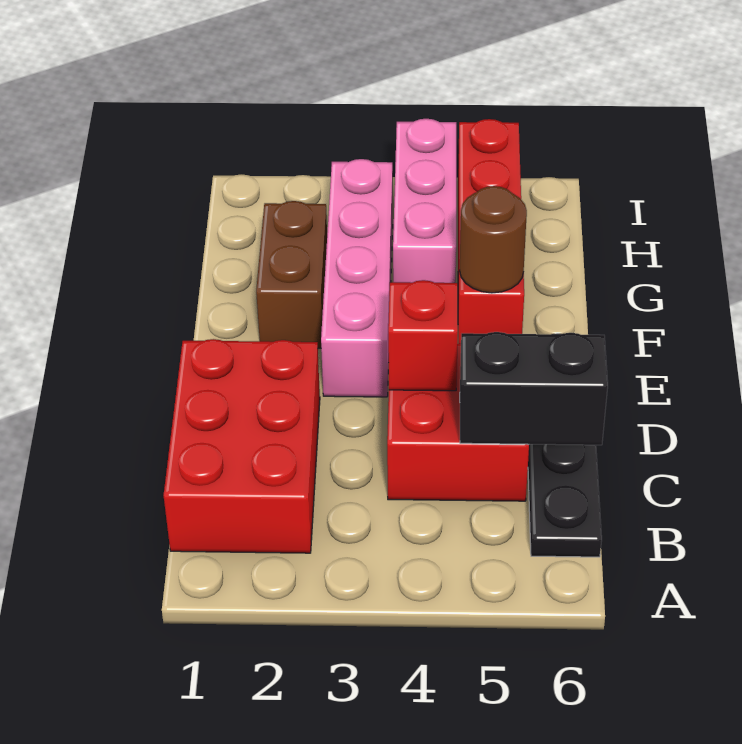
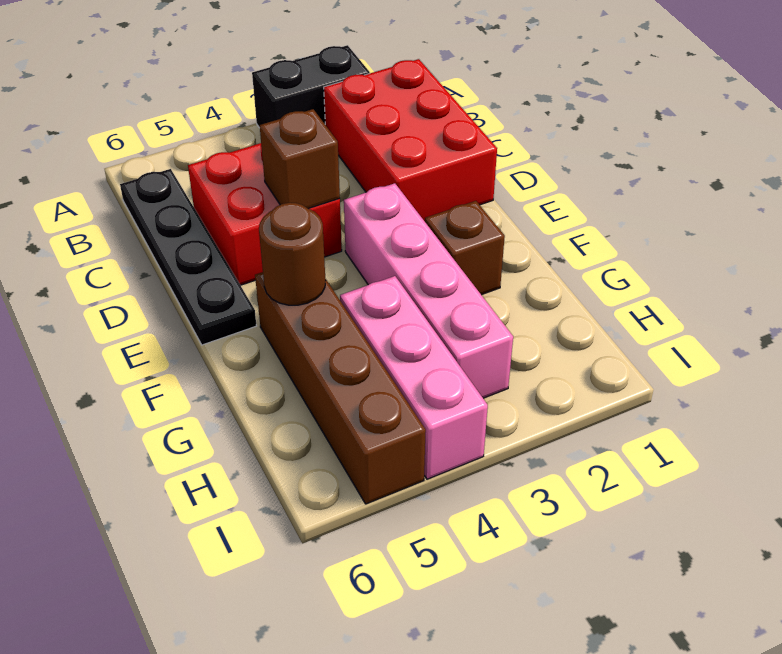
black 1x2 brick [460,332,608,445] -> black 1x2 brick moved to [252,45,370,128]
red 1x1 brick [388,280,458,391] -> brown 1x1 brick [260,109,340,209]
brown 1x2 brick [256,201,327,348] -> brown 1x1 brick [425,201,505,295]
red 1x4 brick [458,119,524,344] -> brown 1x4 brick [255,272,426,504]

